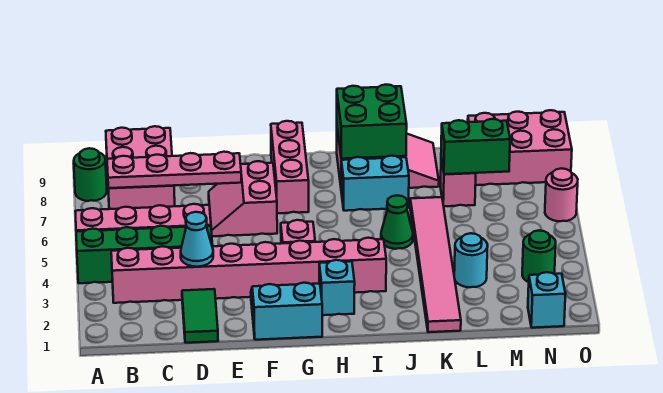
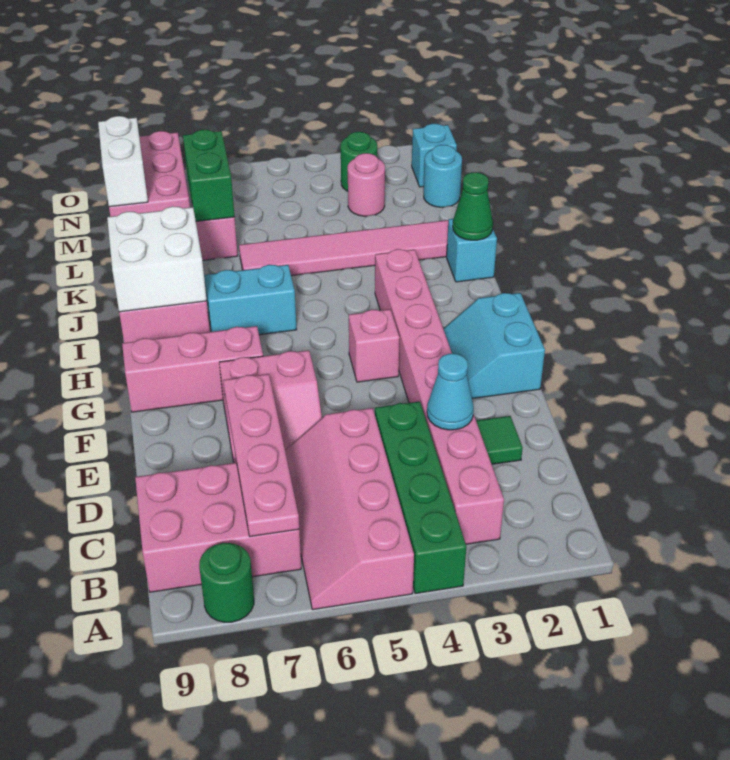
green 1x2 tile [182,289,218,343] -> green 1x1 tile [476,416,523,464]
cyan 1x1 brick [319,260,355,315] -> cyan 1x1 brick moved to [447,219,497,282]
cyan 1x2 brick [341,156,409,211] -> cyan 1x2 brick turned to [204,265,297,335]
green 2x2 brick [337,85,407,159] -> white 2x2 brick [107,206,207,312]
green 1x1 cone [381,195,413,249] -> green 1x1 cone moved to [453,172,493,240]
cyan 1x1 round brick [454,233,488,287] -> cyan 1x1 round brick moved to [424,145,462,207]
none -> white 1x2 brick [98,116,148,207]
pink 1x1 round brick [545,169,578,221] -> pink 1x1 round brick moved to [348,153,385,216]

